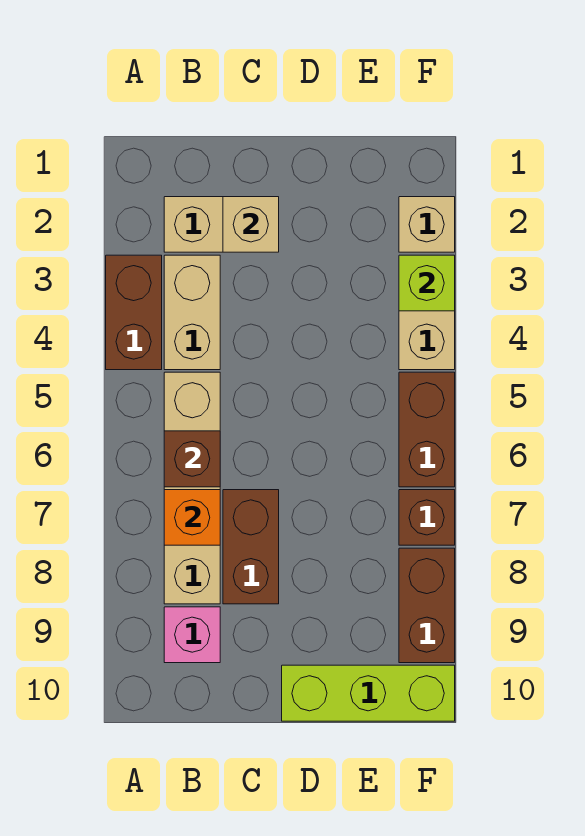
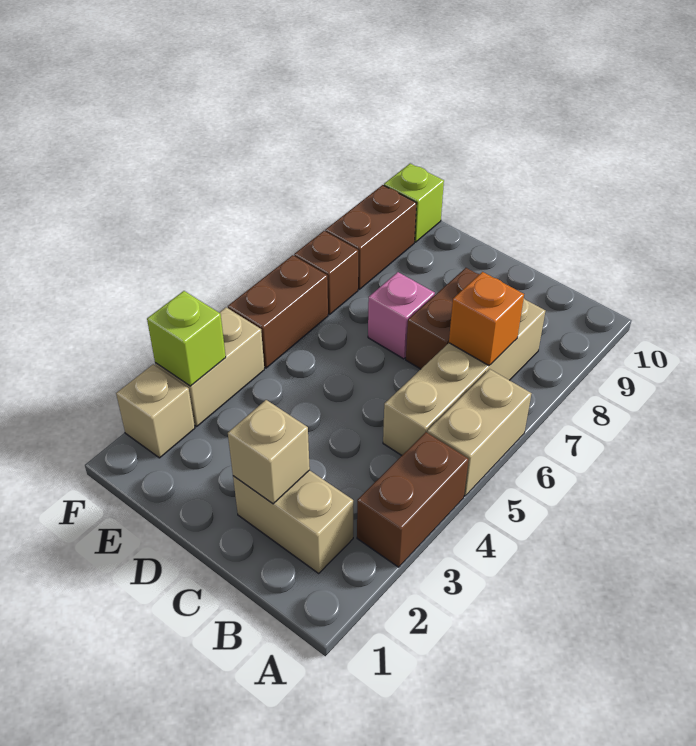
tan 1x2 brick [164,255,220,370] -> tan 1x2 brick moved to [427,369,532,496]
brown 1x1 brick [164,431,220,487] -> none
pink 1x1 brick [164,607,220,663] -> pink 1x1 brick moved to [368,272,435,359]
lime 1x3 brick [282,665,455,721] -> lime 1x1 brick [384,164,444,242]

